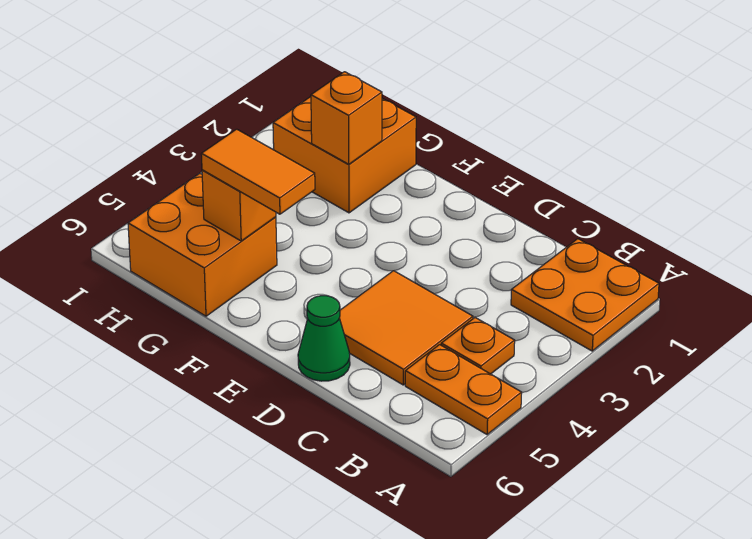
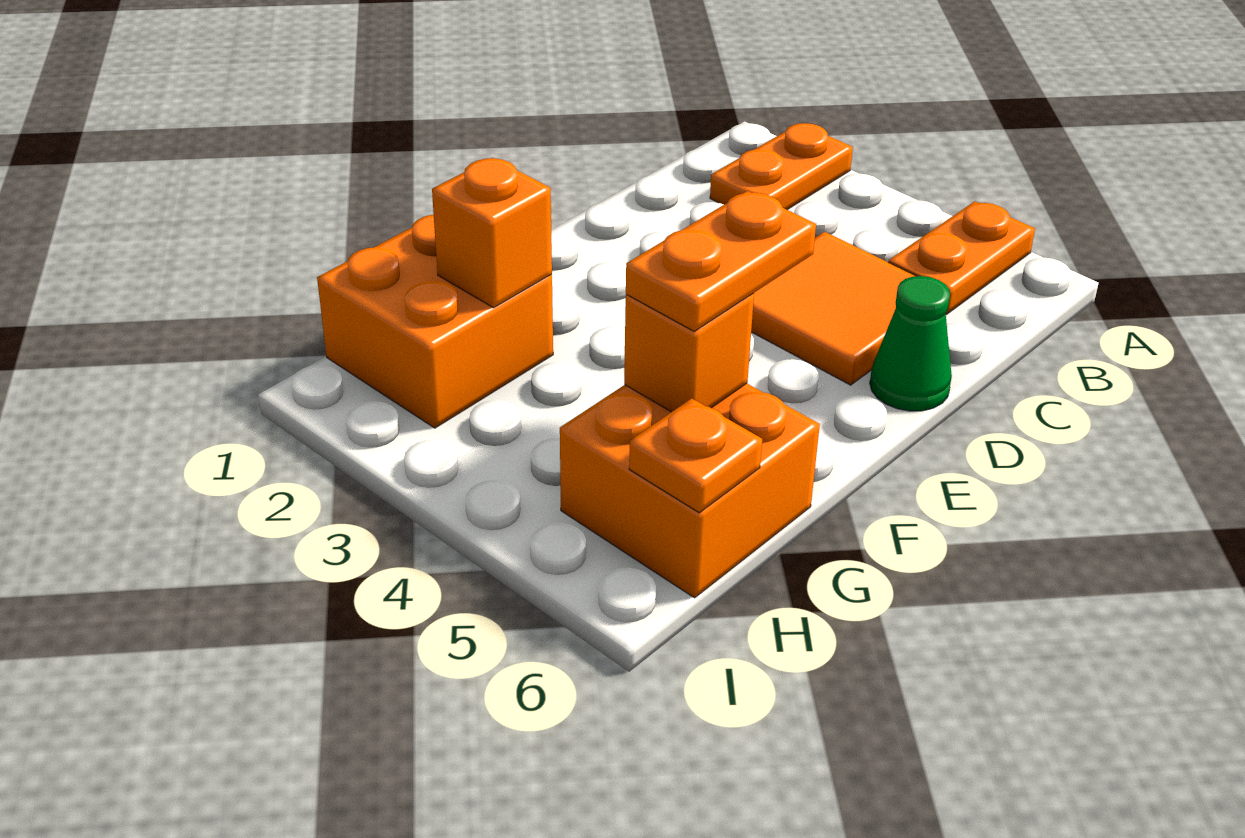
orange 2x2 plate [511,239,659,351] -> orange 1x2 plate [710,123,853,210]
orange 1x1 plate [441,318,515,374] -> orange 1x1 plate moved to [629,398,762,513]
orange 1x2 tile [201,129,315,214] -> orange 1x2 plate [626,191,816,331]

